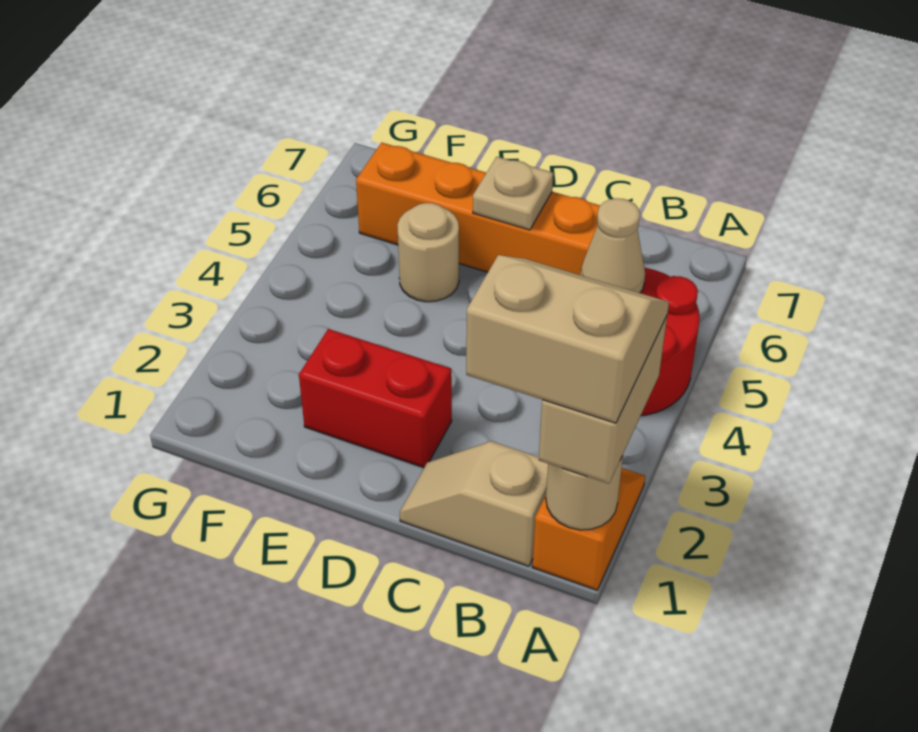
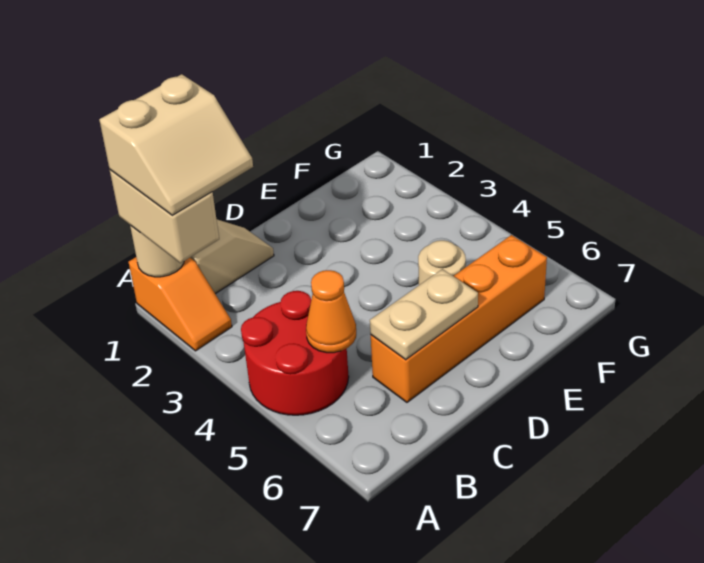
tan 1x1 cone [581,198,645,293] -> orange 1x1 cone [306,270,356,353]
red 1x2 brick [299,329,452,468] -> none
tan 1x1 plate [473,157,553,230] -> tan 1x2 plate [370,269,478,360]

